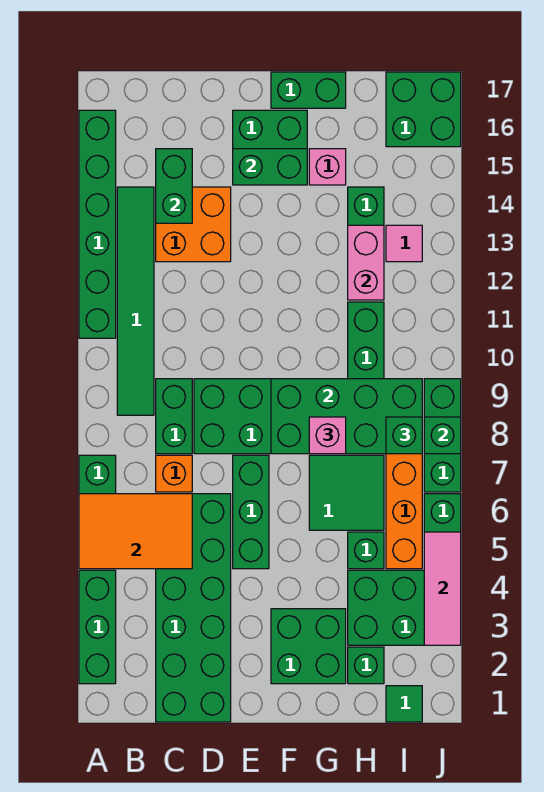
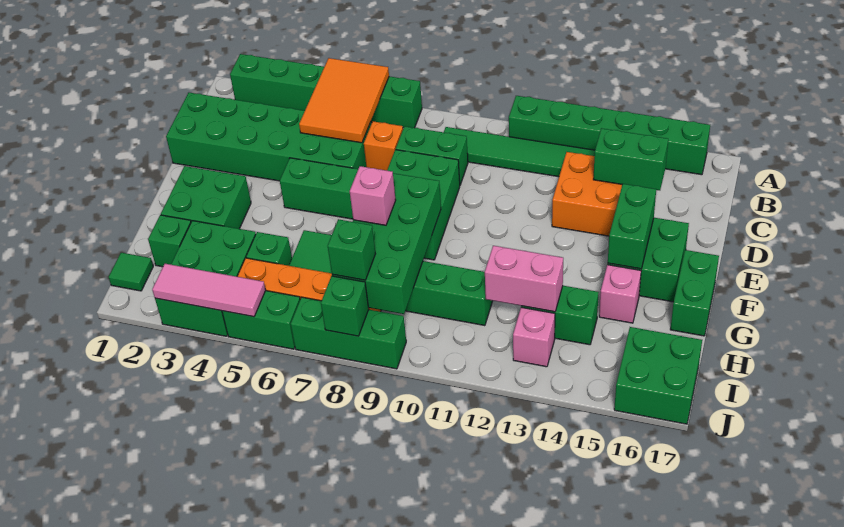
pink 1x1 tile [386,225,422,262] -> pink 1x1 brick [513,307,555,367]

